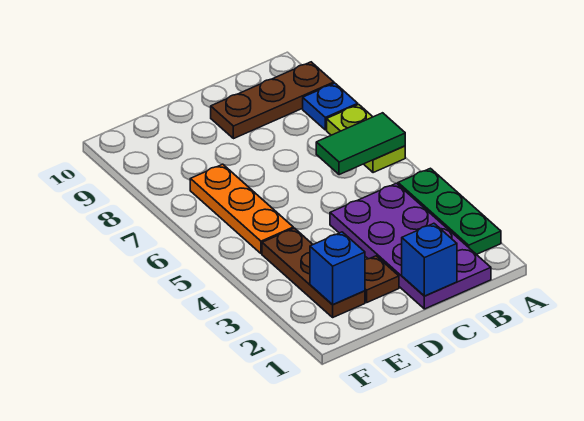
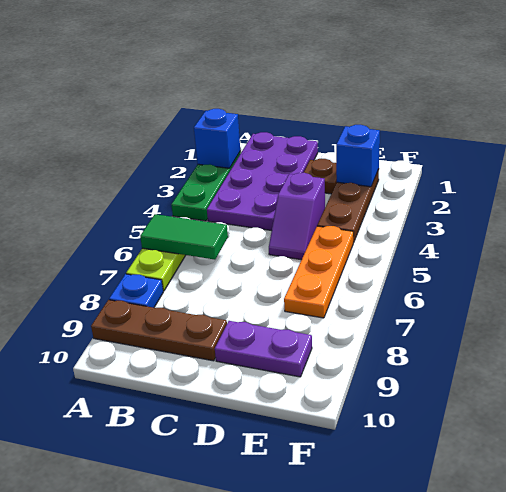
blue 1x1 brick [402,223,457,296] -> blue 1x1 brick moved to [194,109,240,168]
none -> purple 1x2 slope [269,173,325,260]
none -> purple 1x2 plate [215,321,312,377]

